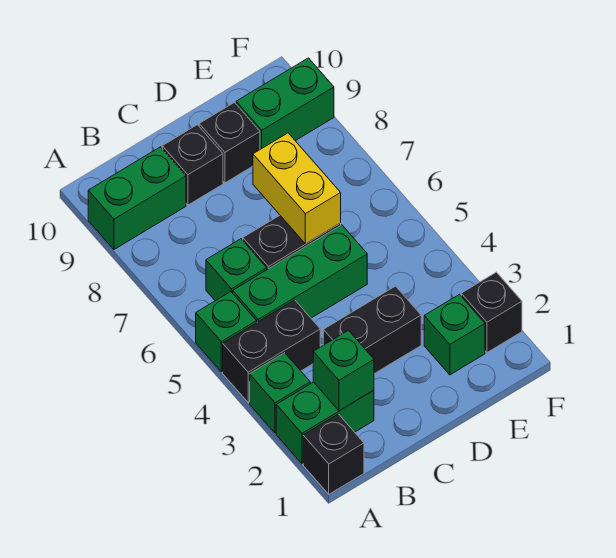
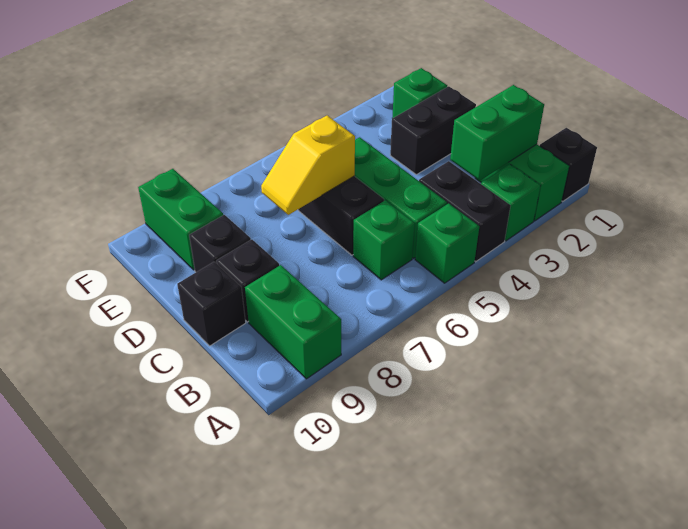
green 1x1 brick [313,330,374,411] -> green 1x2 brick [450,85,544,181]
black 1x2 brick [323,286,421,374] -> black 1x2 brick turned to [390,86,476,175]
yellow 1x2 brick [253,133,341,244] -> yellow 1x2 slope [261,116,355,215]
black 1x1 brick [461,272,522,352] -> black 1x1 brick moved to [177,262,246,346]

